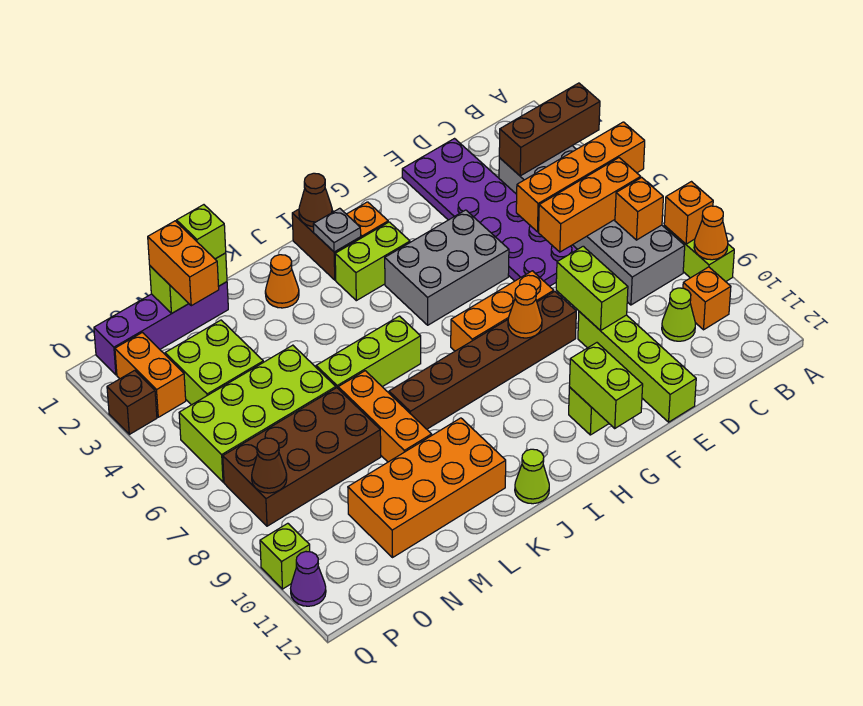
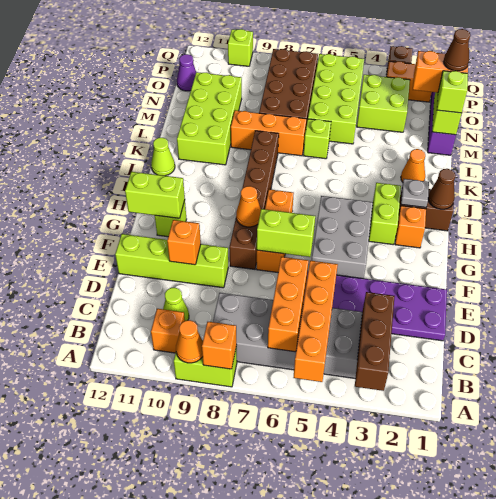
orange 1x1 brick [615,177,663,240] -> orange 1x1 brick moved to [167,220,201,265]
lime 1x2 brick [556,246,628,331] -> lime 1x2 brick moved to [257,209,315,257]
lime 1x3 brick [316,316,421,388] -> lime 1x1 brick [303,119,331,159]
orange 2x4 brick [348,418,506,557] -> lime 2x4 brick [177,72,242,165]
brown 1x1 cone [252,438,287,493] -> brown 1x1 cone moved to [444,29,470,71]
purple 1x1 cone [291,552,326,606] -> purple 1x1 cone moved to [177,54,196,91]

